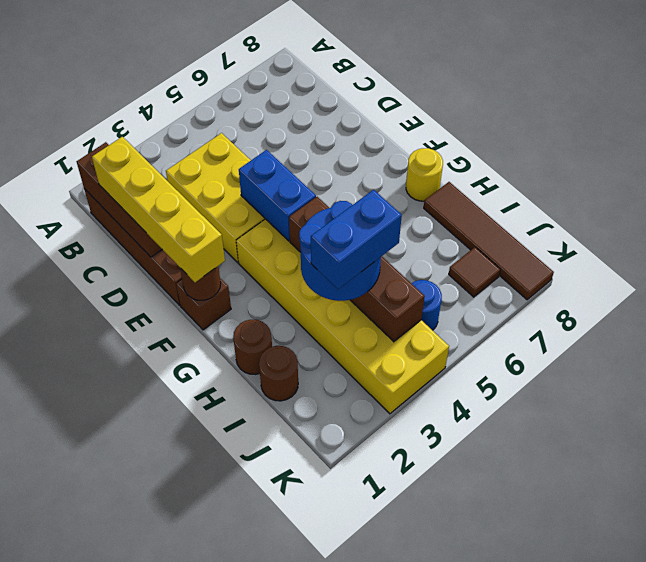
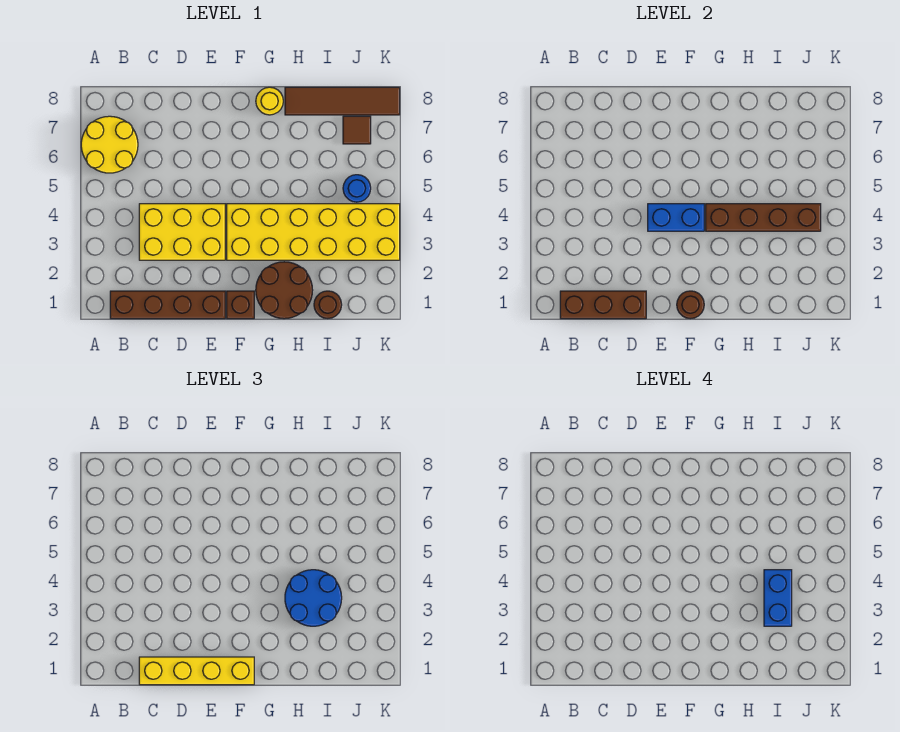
none -> yellow 2x2 round brick [81,116,138,173]
brown 1x1 round brick [233,320,272,375] -> brown 2x2 round brick [256,262,313,319]

